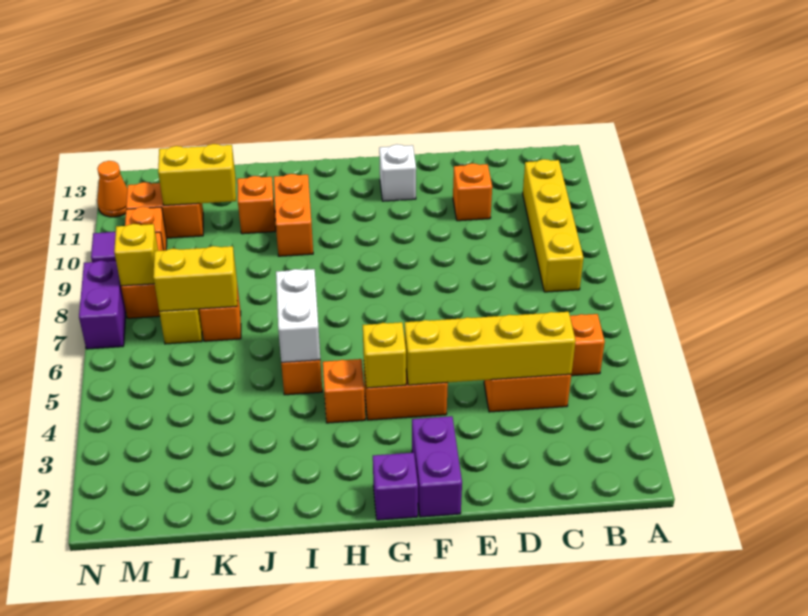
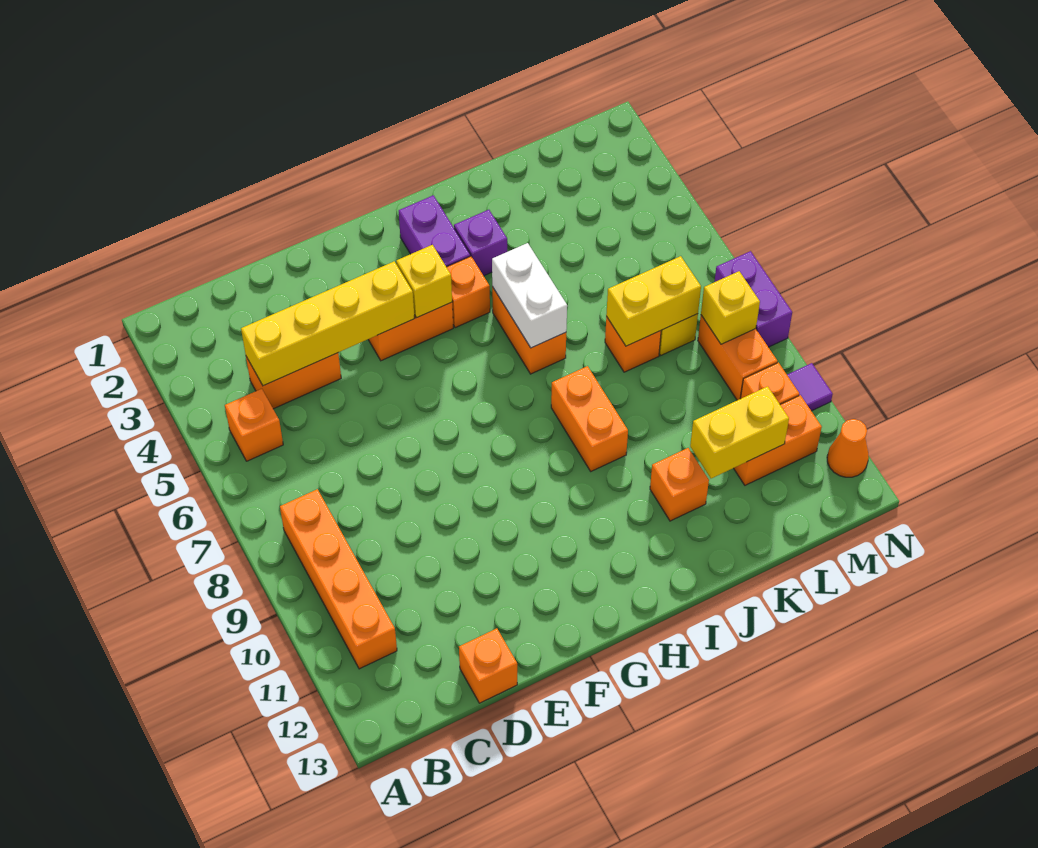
yellow 1x4 brick [523,159,583,292] -> orange 1x4 brick [280,489,397,669]
orange 1x1 brick [453,163,492,221] -> orange 1x1 brick moved to [459,628,517,703]
purple 1x2 brick [412,416,462,517] -> purple 1x2 brick moved to [399,195,470,267]
white 1x1 brick [379,144,416,201] -> none
purple 1x1 brick [373,453,418,520] -> purple 1x1 brick moved to [454,210,507,276]
orange 1x2 brick [274,174,313,256] -> orange 1x2 brick moved to [551,366,628,471]

